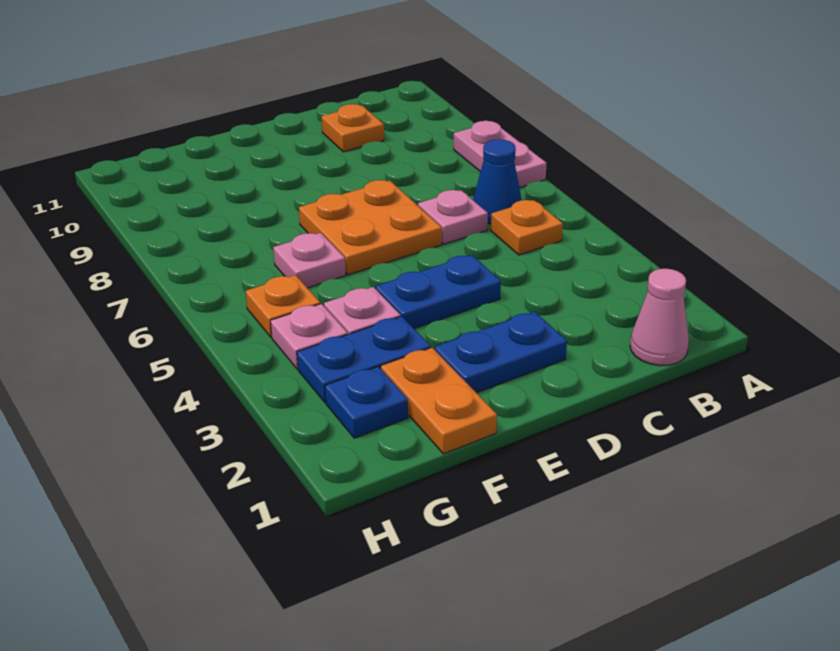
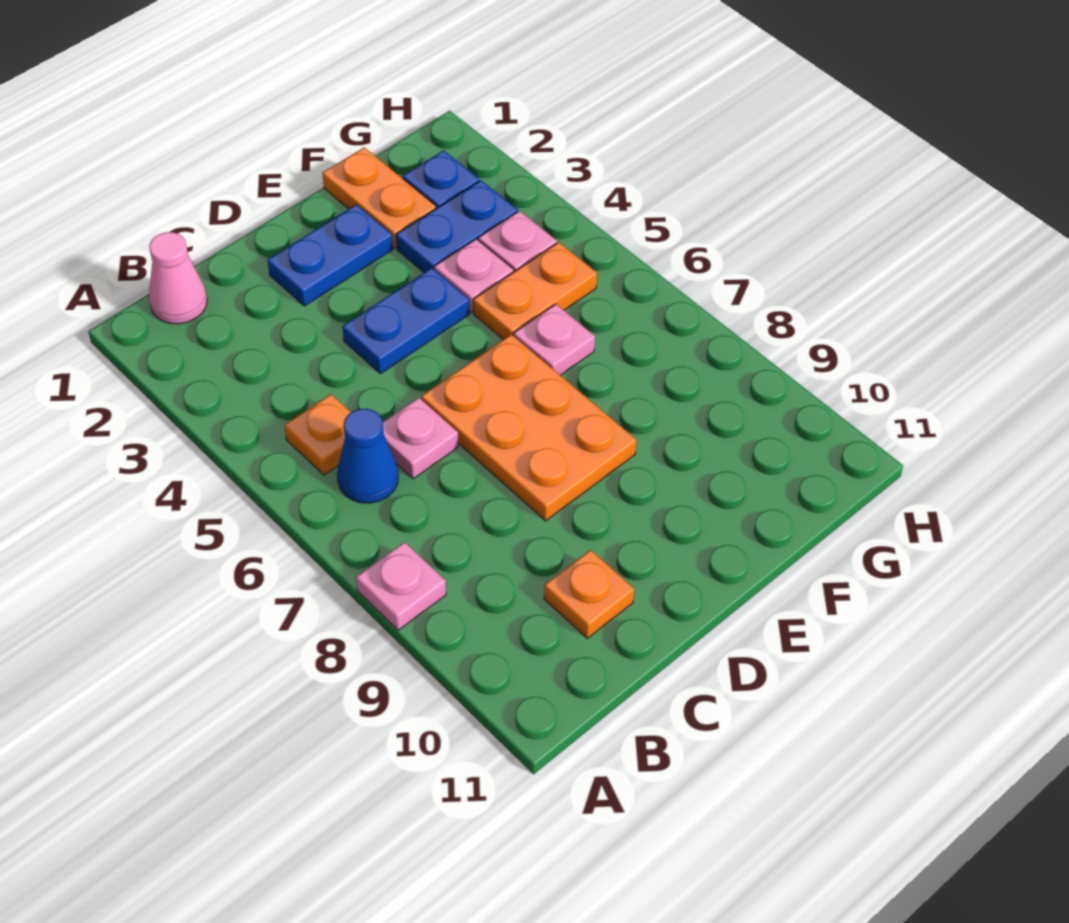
pink 1x2 plate [454,121,547,188] -> pink 1x1 plate [356,542,446,630]
orange 2x2 plate [299,180,442,275] -> orange 2x3 plate [421,334,637,521]
orange 1x1 plate [246,275,320,337] -> orange 1x2 plate [473,242,597,340]

